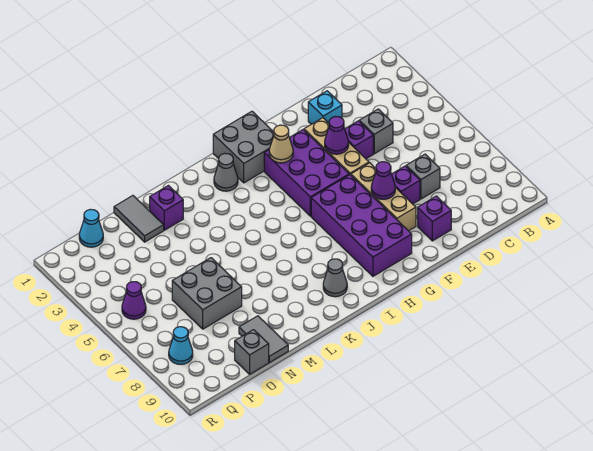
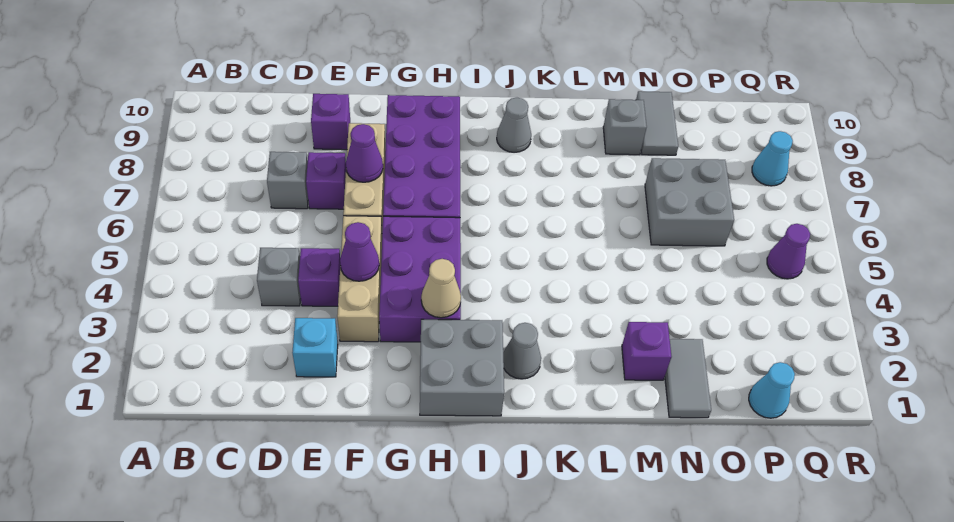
grey 1x1 brick [235,330,269,374] -> grey 1x1 brick moved to [603,99,647,155]

